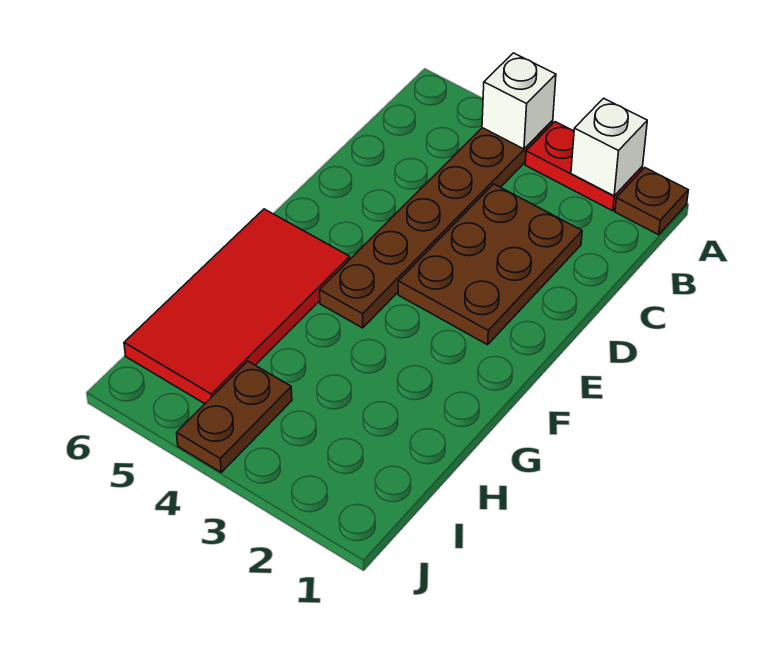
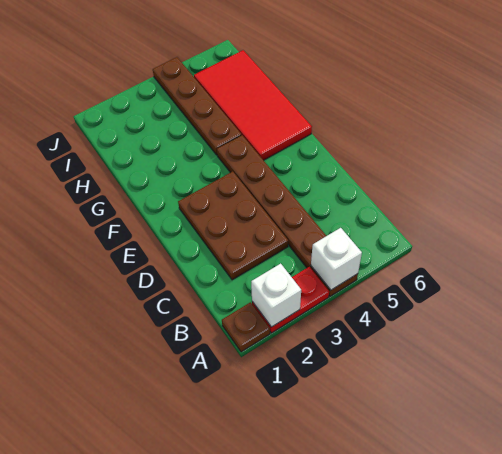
brown 1x2 plate [177,361,292,472] -> brown 1x4 plate [153,57,242,155]

